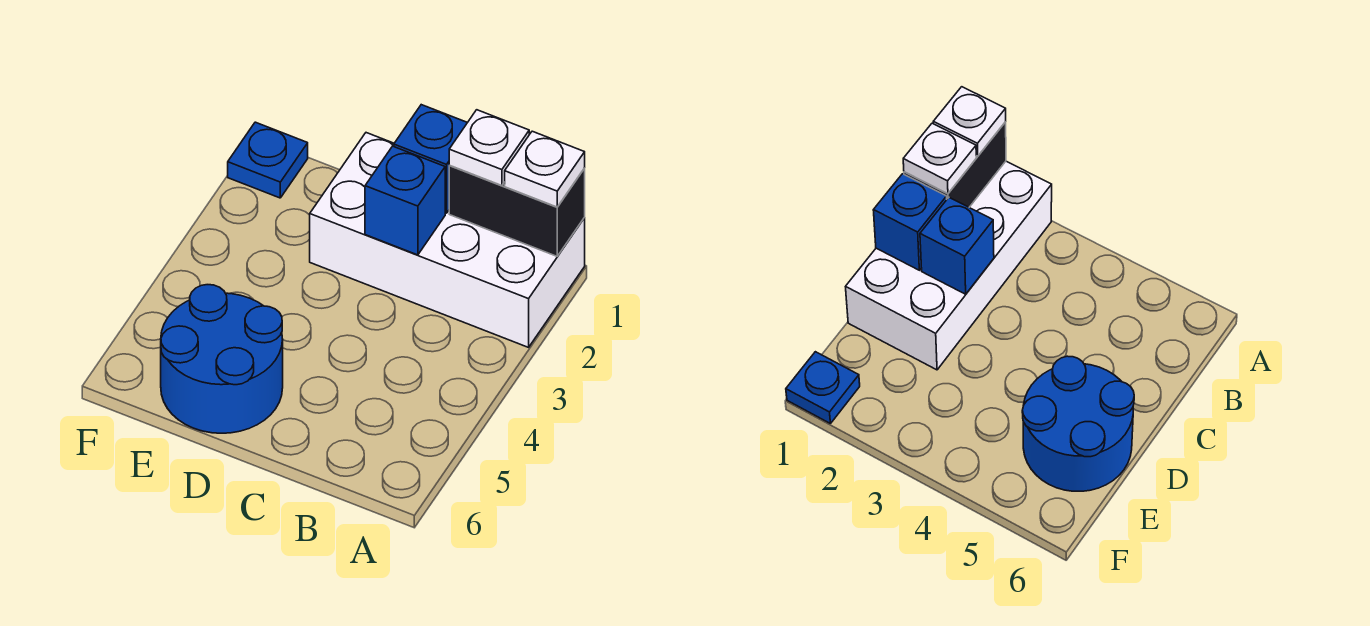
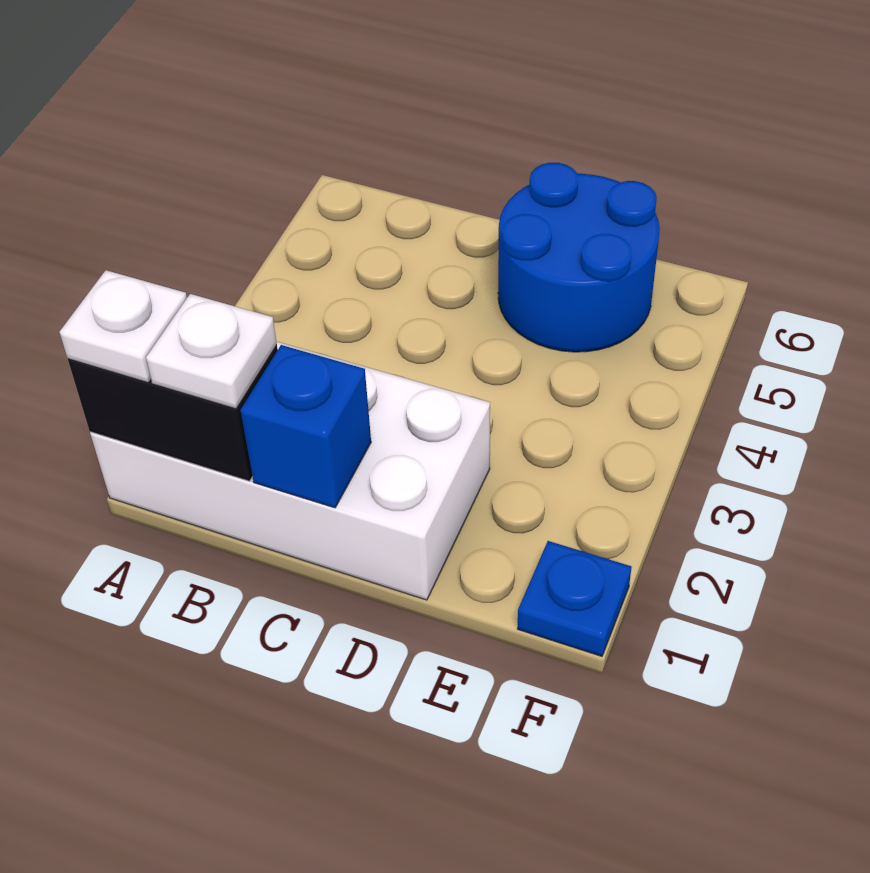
blue 1x1 brick [365,146,445,255] -> none

